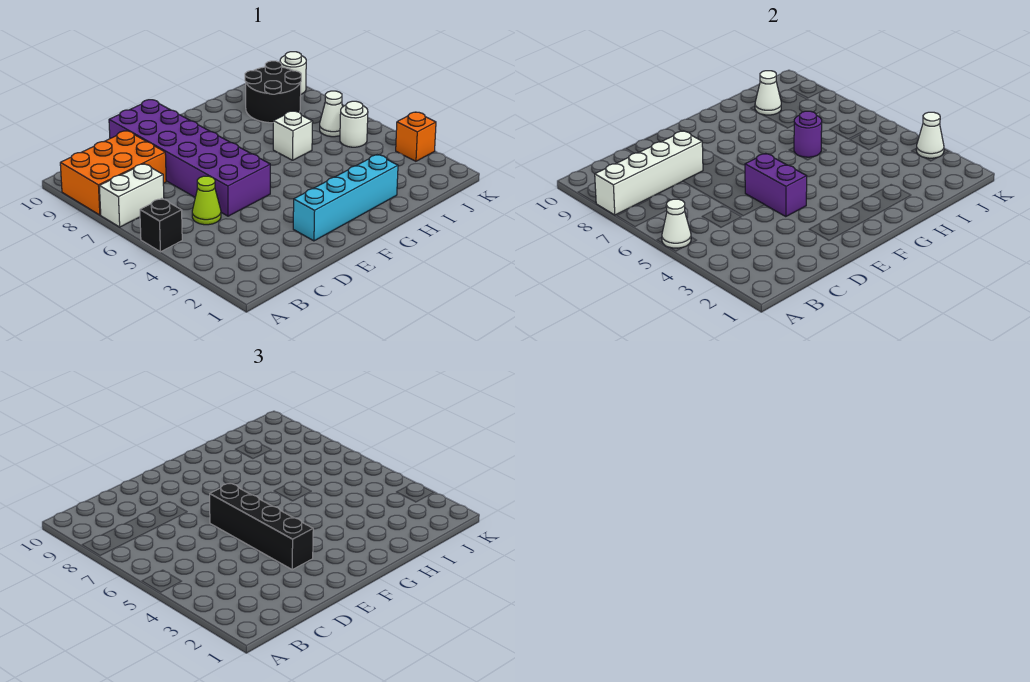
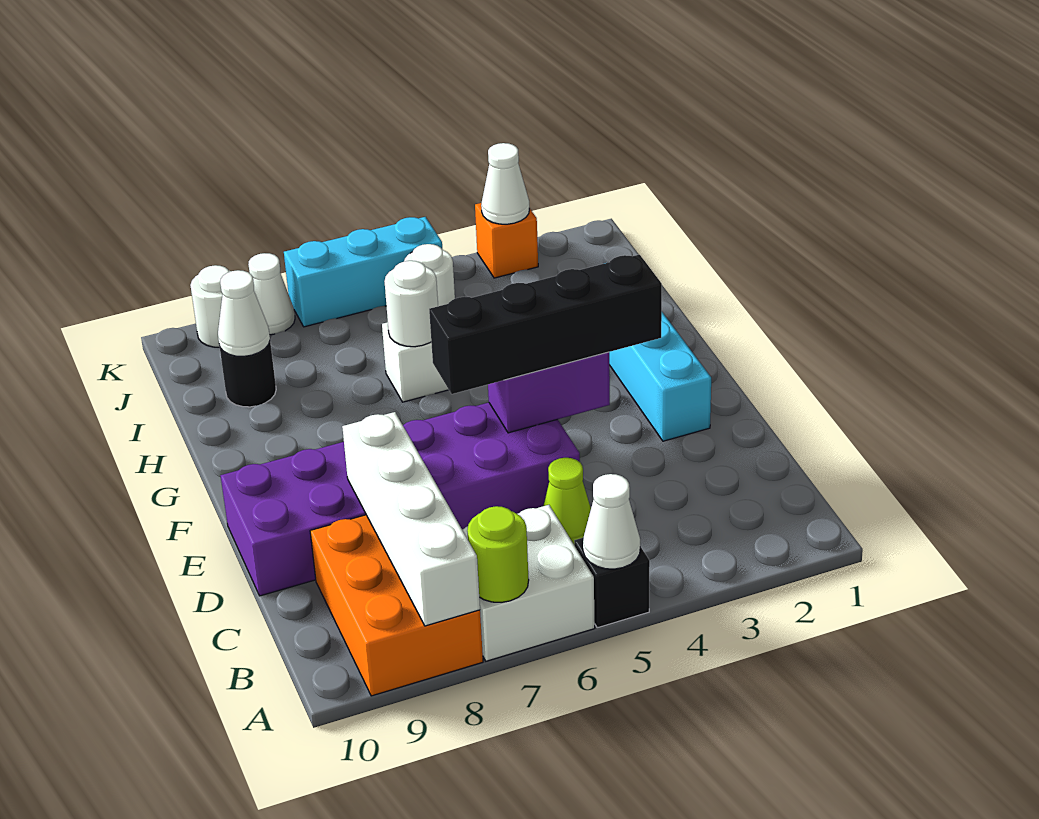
white 1x2 brick [99,164,164,227] -> white 2x2 brick [462,505,595,661]
none -> lime 1x1 round brick [467,506,529,602]
purple 1x1 round brick [794,111,822,157] -> white 1x1 round brick [384,261,438,347]
black 2x2 round brick [245,61,301,123] -> black 1x1 round brick [220,342,276,407]
white 1x1 cone [320,91,343,137] -> white 1x1 cone moved to [248,253,295,335]
none -> cyan 1x3 brick [284,217,442,327]

